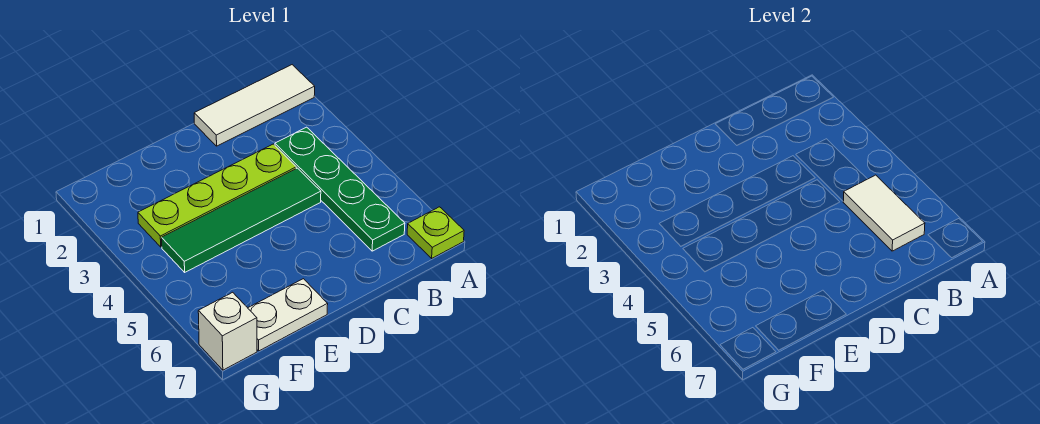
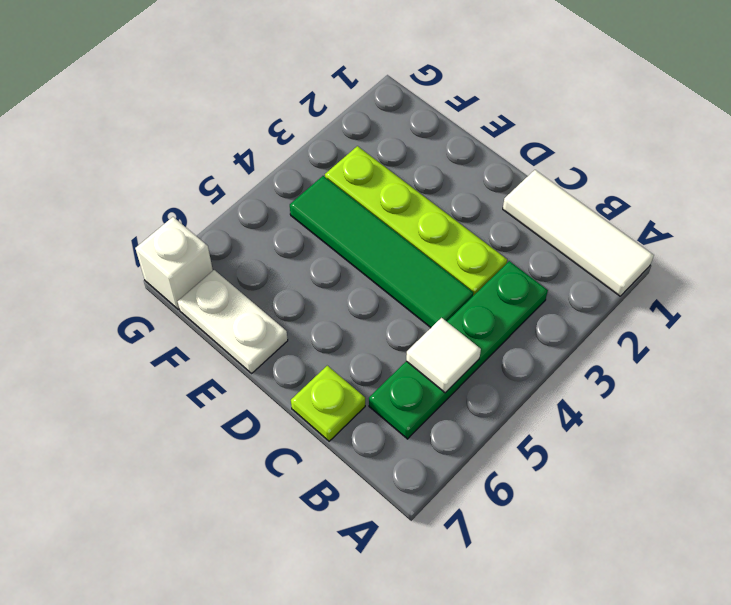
lime 1x1 plate [407,207,464,258] -> lime 1x1 plate moved to [291,366,365,441]
white 1x2 tile [843,175,925,251] -> white 1x1 tile [406,318,481,393]

